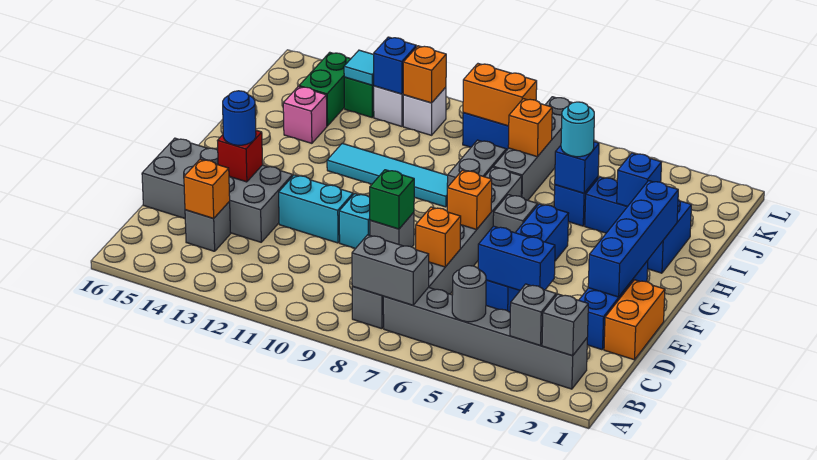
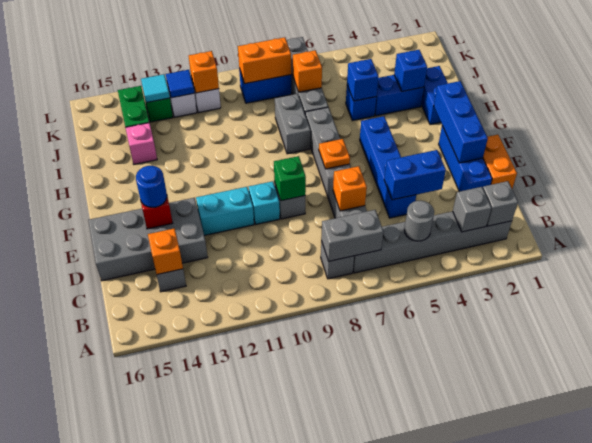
blue 1x4 brick [588,181,678,297] -> blue 1x3 brick [434,81,488,163]
orange 1x1 brick [447,170,492,229] -> orange 1x1 plate [319,139,350,169]
grey 1x1 brick [493,195,537,233] -> none
cyan 1x4 tile [327,143,448,207] -> none
cyan 1x1 round brick [561,102,594,157] -> none
blue 1x1 brick [374,37,416,94] -> blue 1x1 tile [166,70,194,98]

